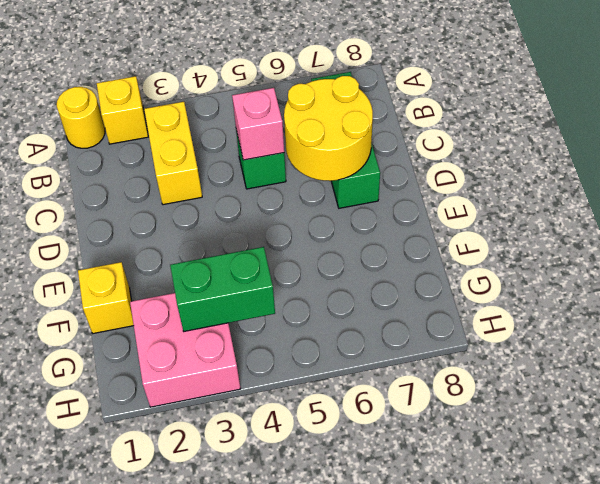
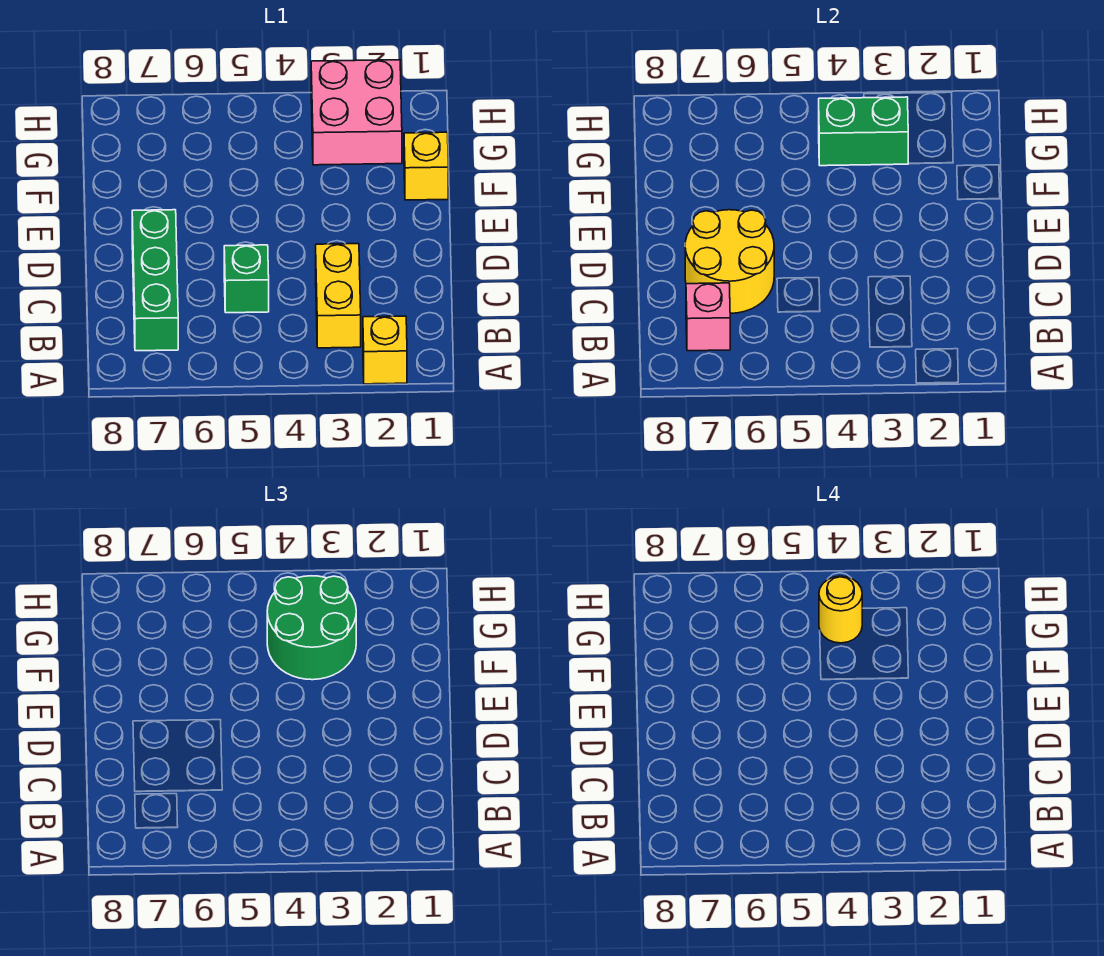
yellow 1x1 round brick [57,87,105,148] -> yellow 1x1 round brick moved to [819,576,862,643]
pink 1x1 brick [232,88,284,160] -> pink 1x1 brick moved to [686,283,730,351]
none -> green 2x2 round brick [267,576,356,680]

